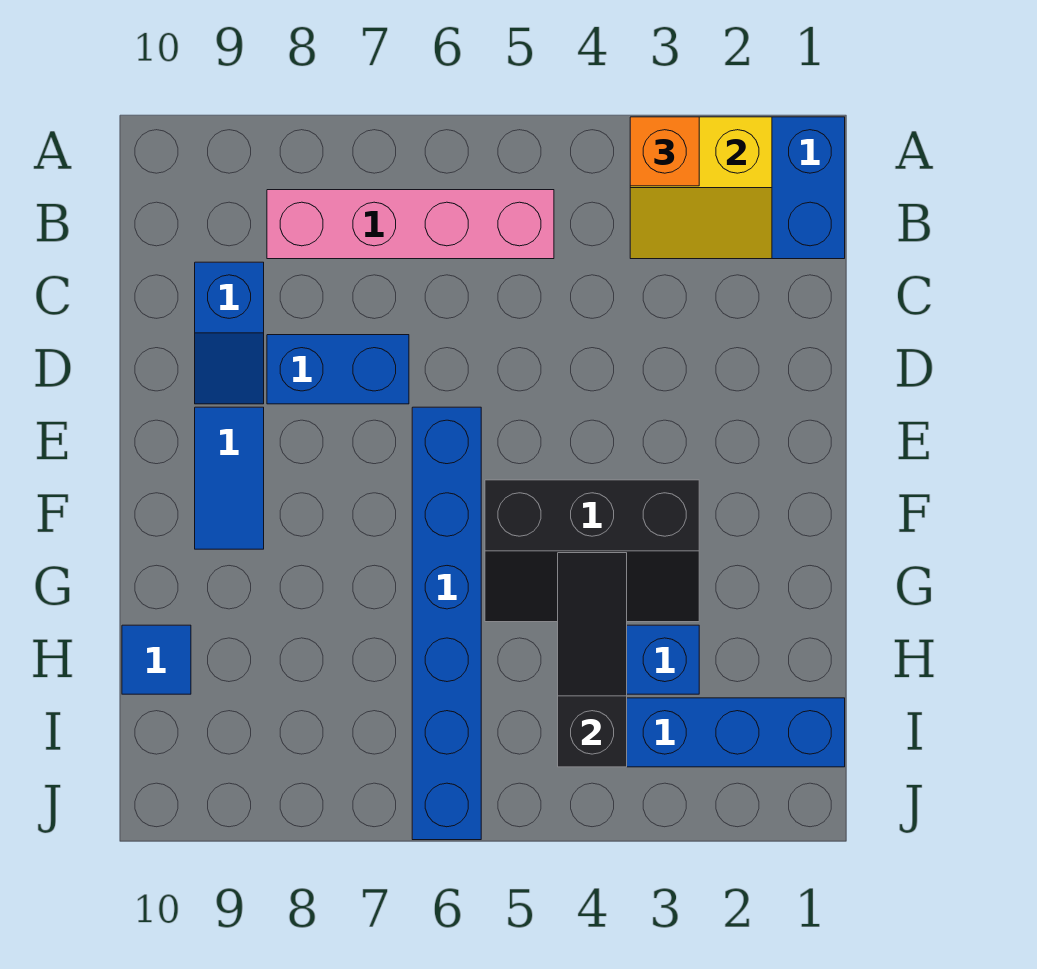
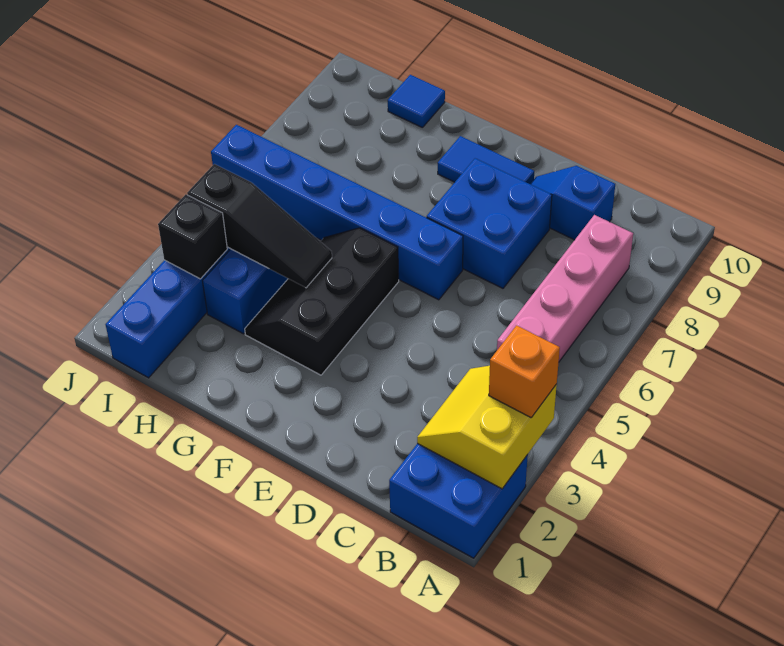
blue 1x2 brick [267,335,409,404] -> blue 2x2 brick [427,158,552,288]
none -> black 1x1 brick [158,194,227,279]

